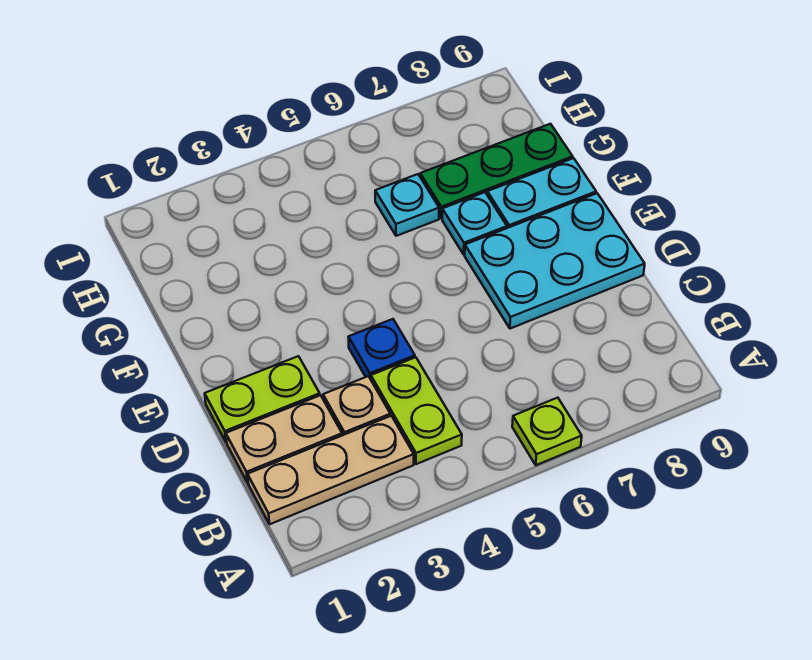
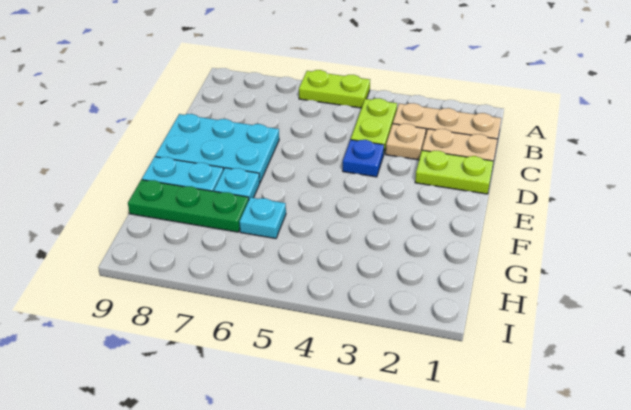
lime 1x1 plate [512,398,582,465] -> lime 1x2 plate [299,70,370,108]

